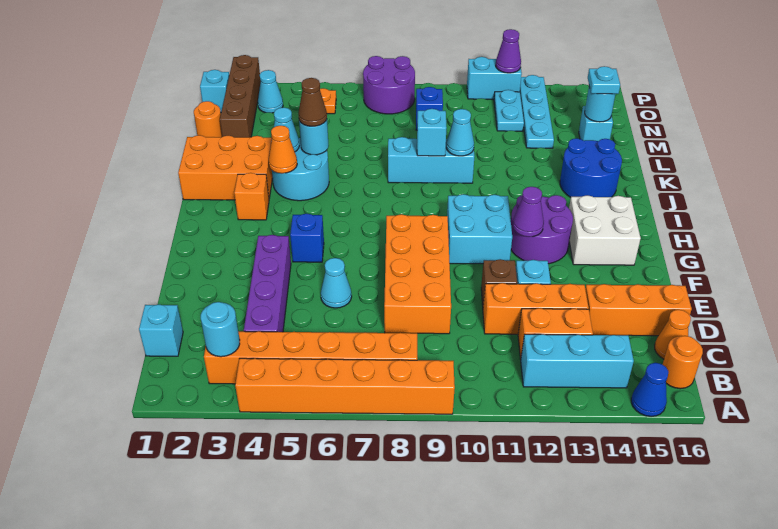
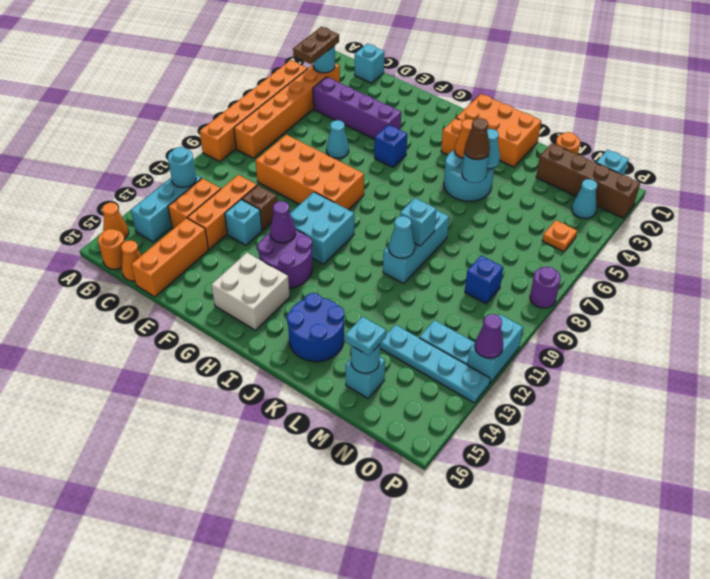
blue 1x1 cone [631,363,668,416] -> orange 1x1 cone [102,203,129,239]
none -> brown 1x2 plate [293,27,339,64]
none -> cyan 1x1 round brick [168,147,196,188]
orange 2x3 brick [178,135,273,200] -> orange 2x3 brick turned to [456,94,541,167]
purple 2x2 round brick [363,56,415,114] -> purple 1x1 round brick [530,267,561,308]

